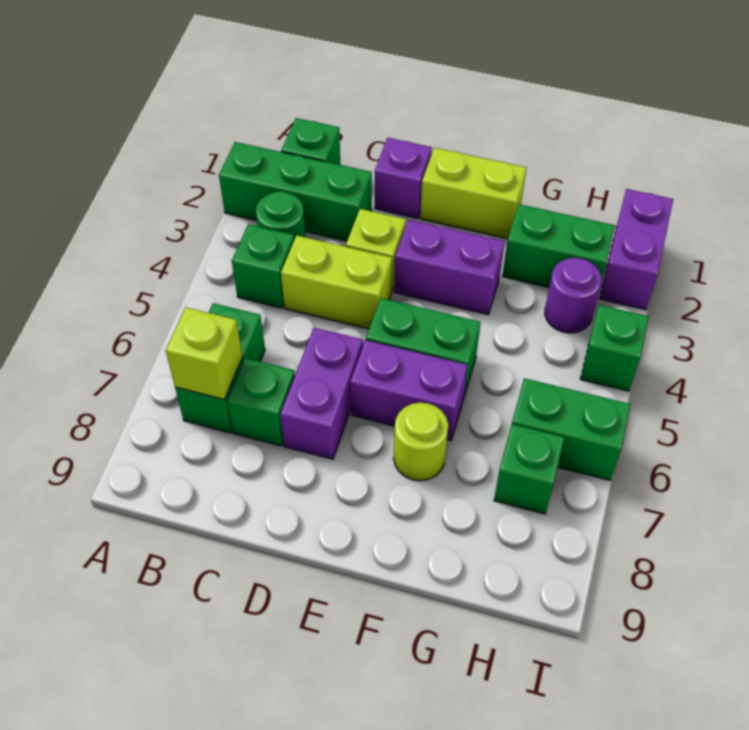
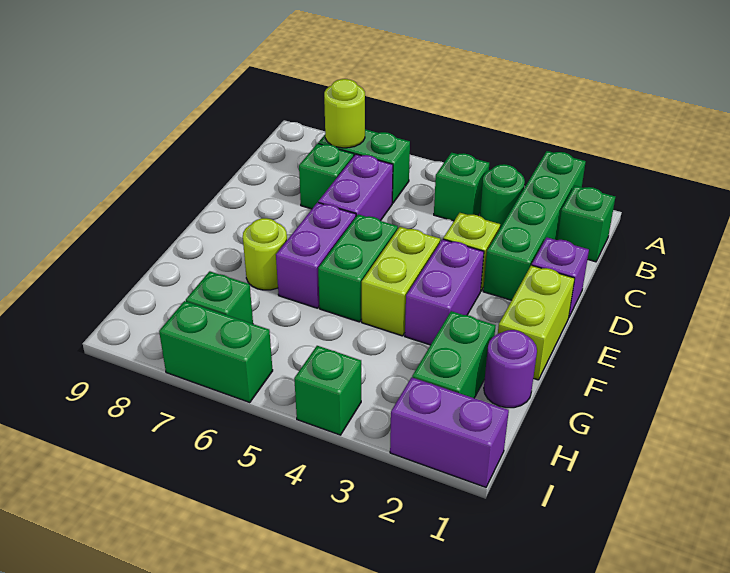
green 1x3 brick [219,142,372,241] -> green 1x4 brick [483,151,586,300]
lime 1x1 brick [166,307,242,399] -> lime 1x1 round brick [324,79,365,148]
lime 1x2 brick [281,235,392,329] -> lime 1x2 brick moved to [362,227,440,336]
purple 1x2 brick [280,328,363,459] -> purple 1x2 brick turned to [318,154,393,221]
purple 1x1 round brick [545,258,602,333] -> purple 1x1 round brick moved to [484,330,537,408]
green 1x2 brick [512,378,631,480] -> green 1x2 brick turned to [159,301,273,403]

